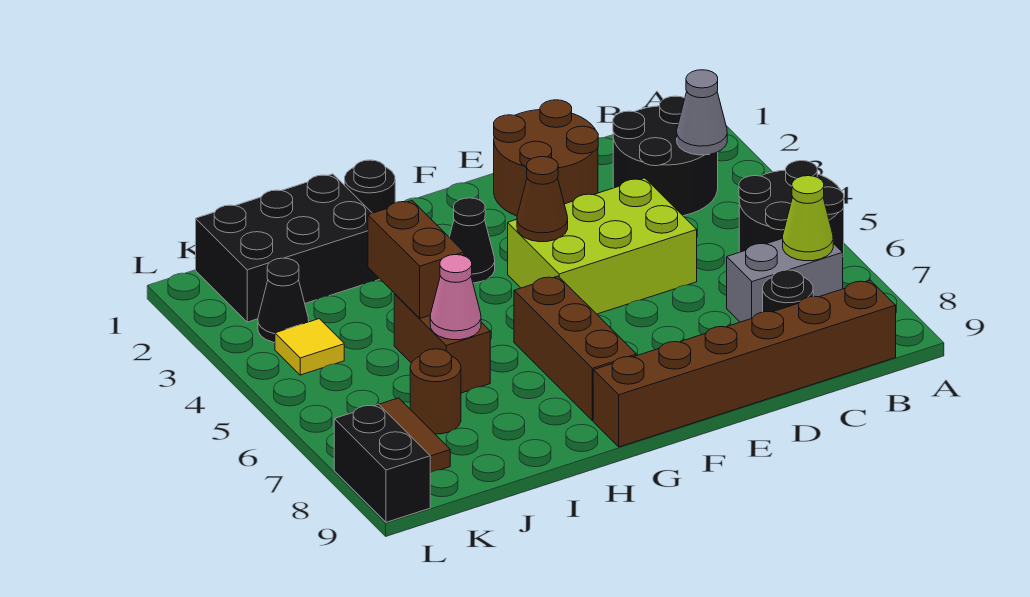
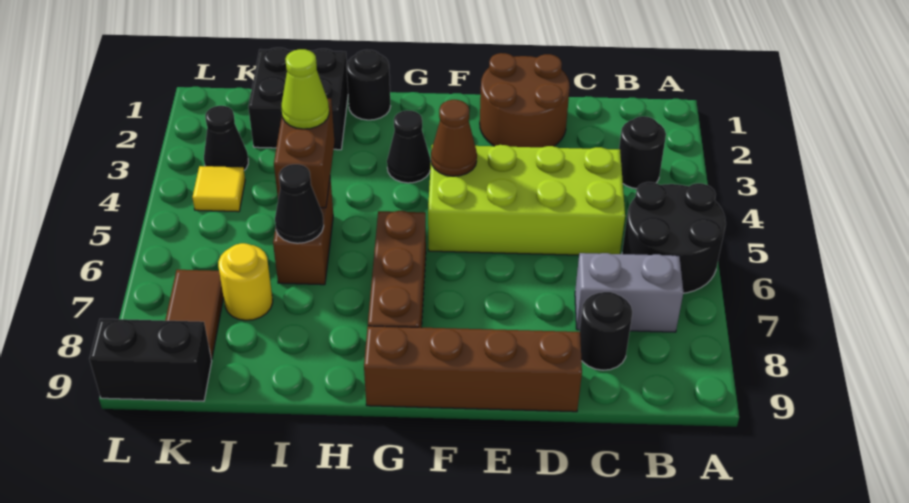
black 2x2 round brick [613,96,718,216] -> black 1x1 round brick [619,116,666,189]
grey 1x1 cone [677,70,727,155] -> none
lime 1x1 cone [783,176,833,261] -> lime 1x1 cone moved to [281,49,329,129]
brown 1x6 brick [593,280,896,447] -> brown 1x4 brick [364,326,582,412]
lime 2x3 brick [508,178,697,314] -> lime 2x4 brick [428,145,625,255]
black 2x3 brick [196,174,379,322] -> black 2x2 brick [248,48,348,150]
pink 1x1 cone [430,255,481,340] -> black 1x1 cone [275,164,324,243]
brown 1x1 round brick [410,349,461,434] -> yellow 1x1 round brick [218,243,273,320]
black 1x2 brick [334,404,430,522] -> black 1x2 brick turned to [89,319,212,401]

